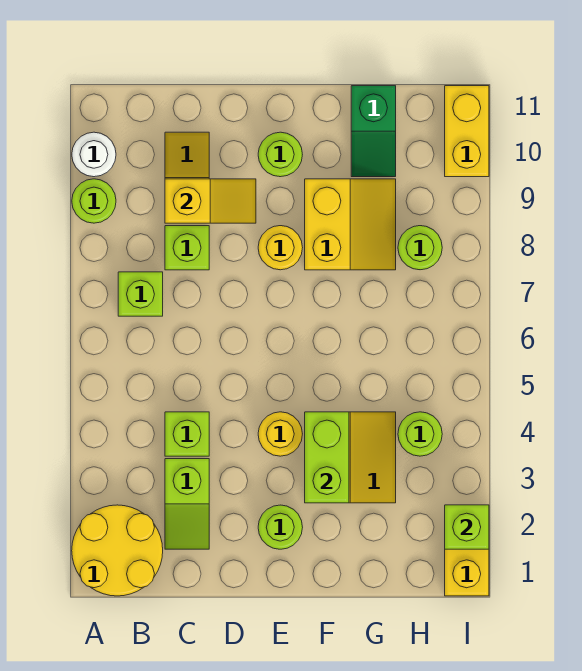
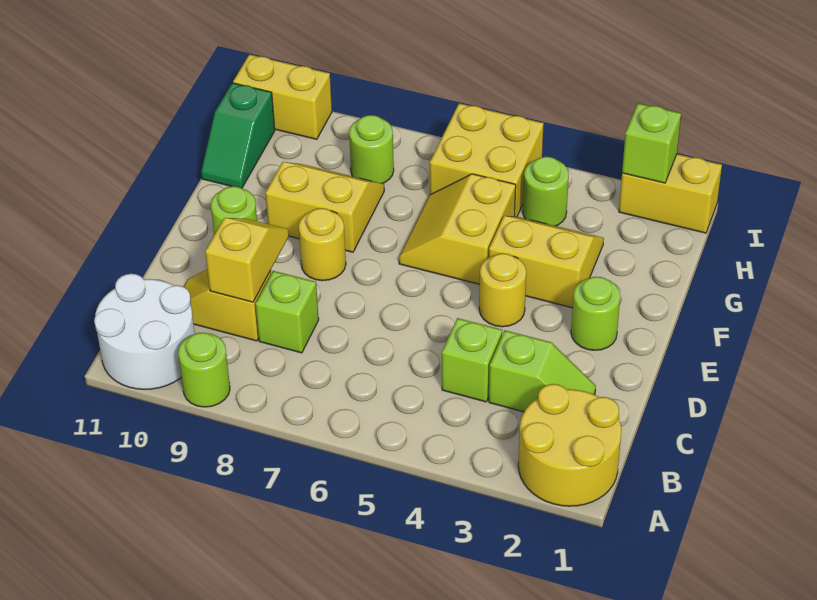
white 1x1 round brick [72,132,116,177] -> white 2x2 round brick [94,274,195,390]
lime 1x1 brick [118,272,163,316] -> none
lime 1x2 brick [305,412,349,503] -> none
none -> yellow 2x2 slope [399,174,516,284]
green 1x2 slope [351,86,396,177] -> green 1x2 slope turned to [201,83,275,188]
none -> yellow 2x2 brick [430,103,544,217]

